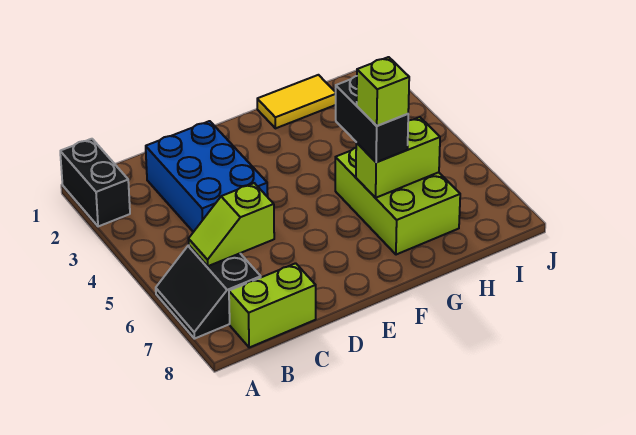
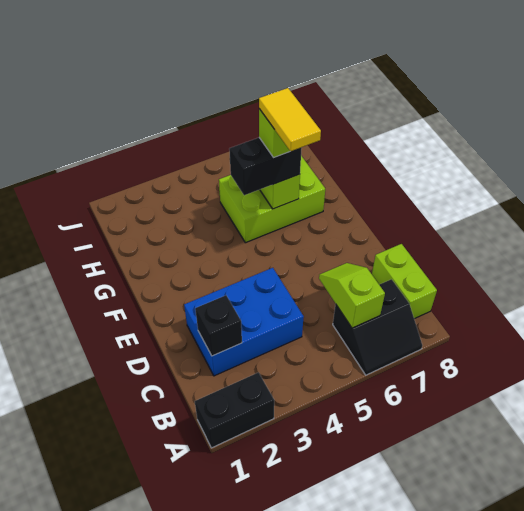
lime 1x2 slope [189,183,274,266] -> lime 1x2 slope turned to [319,263,385,328]
none -> black 1x1 brick [195,295,242,356]
yellow 1x2 tile [257,75,336,128] -> yellow 1x2 tile moved to [259,88,321,151]

